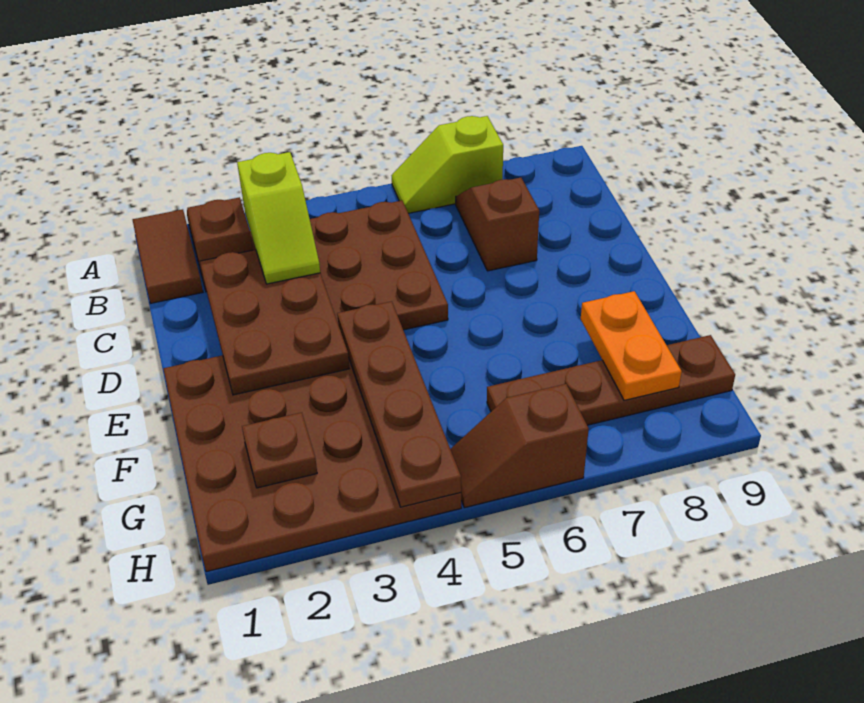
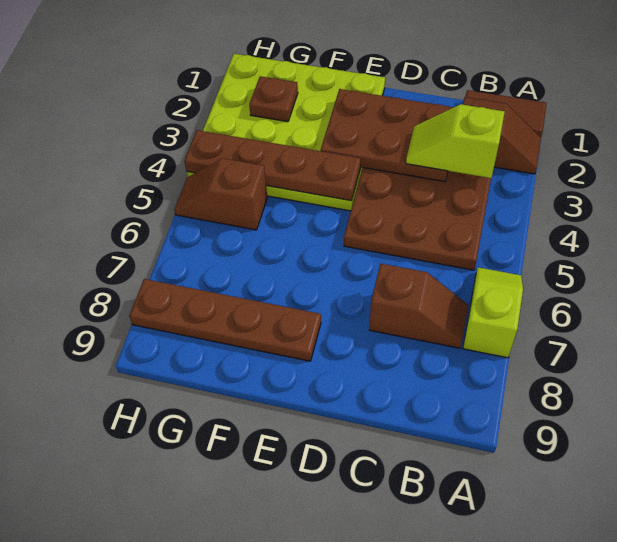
brown 4x4 plate [163,355,461,572] -> lime 4x4 plate [187,54,385,211]
orange 1x2 plate [581,291,682,400] -> none
brown 1x4 plate [487,335,735,425] -> brown 1x4 plate turned to [129,279,321,361]
brown 1x2 slope [451,384,589,508] -> brown 1x2 slope turned to [174,158,267,230]

